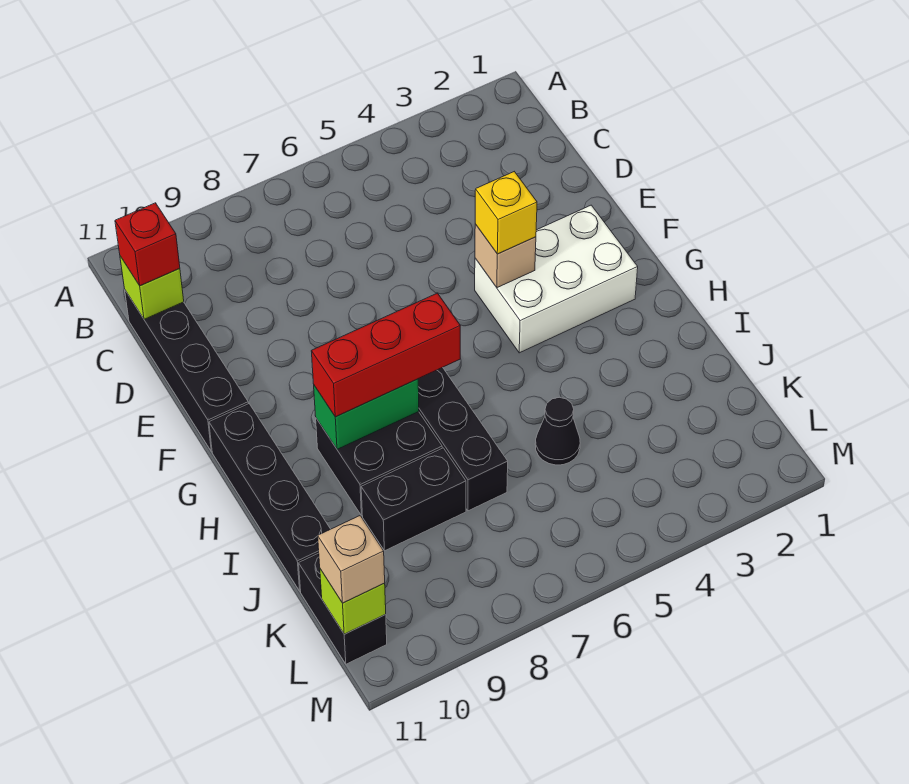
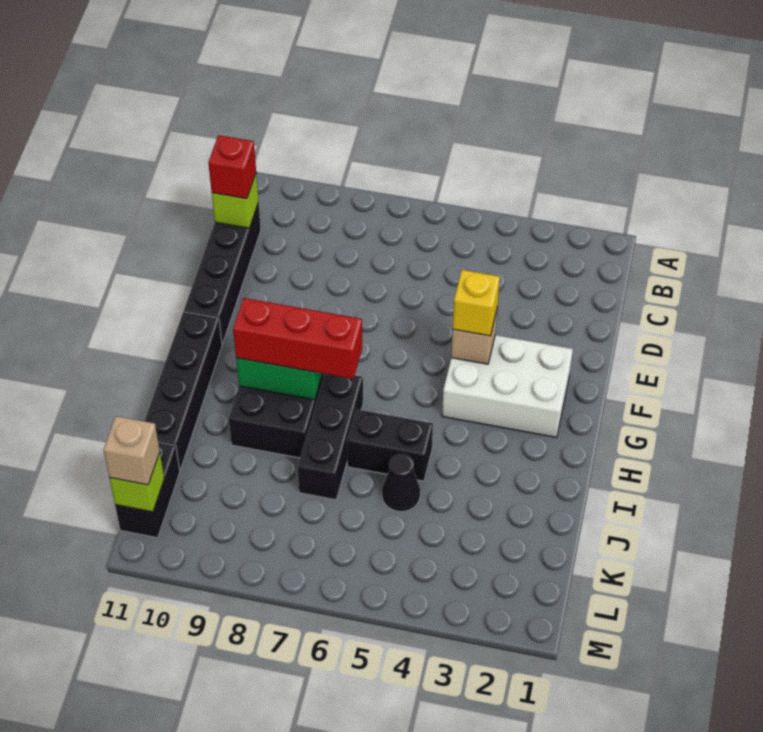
black 1x2 brick [361,448,466,551] -> black 1x2 brick moved to [347,409,433,481]

